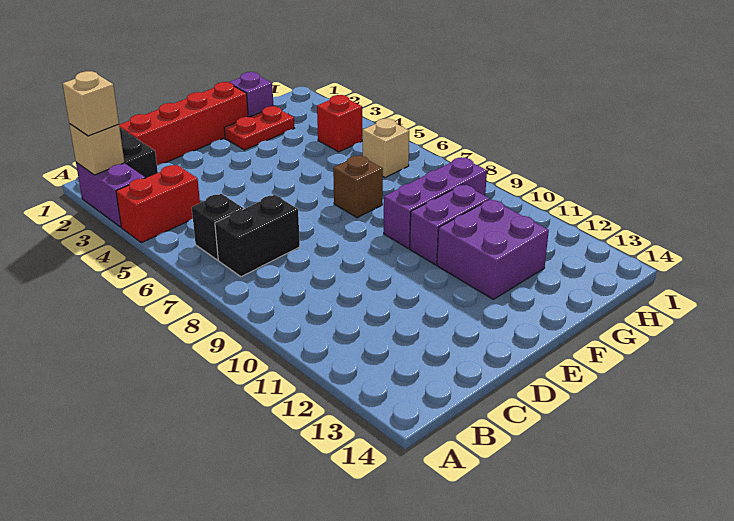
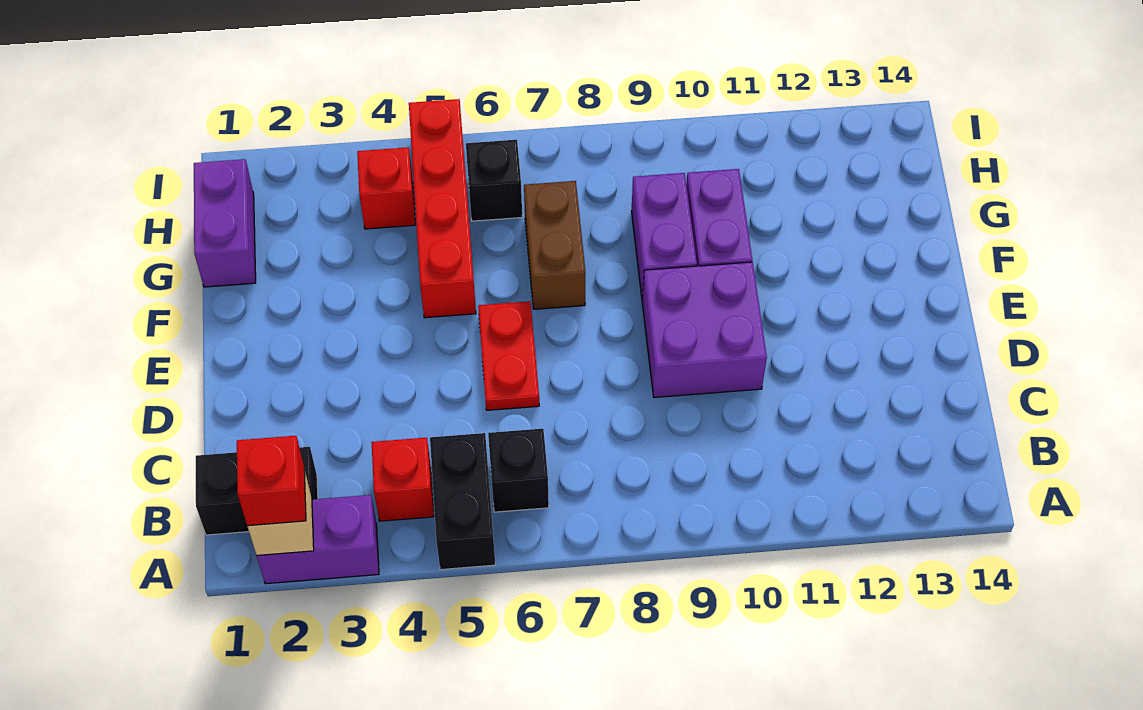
tan 1x1 brick [62,71,119,136] -> red 1x1 brick [237,436,306,526]
red 1x2 brick [116,165,200,243] -> red 1x1 brick [372,438,434,521]
black 1x2 brick [215,195,300,277] -> black 1x2 brick moved to [430,433,495,570]
red 1x4 brick [119,82,248,165] -> red 1x4 brick moved to [409,99,476,318]
red 1x2 plate [224,106,294,150] -> red 1x2 plate moved to [478,301,539,410]
brown 1x1 brick [333,156,383,218] -> brown 1x2 brick [524,181,586,309]
purple 1x3 brick [384,157,487,248] -> purple 1x2 brick [631,173,697,301]
purple 2x2 brick [437,199,549,299] -> purple 2x2 brick moved to [642,262,767,397]
purple 1x1 brick [229,72,273,117] -> purple 1x2 brick [194,159,256,287]
tan 1x1 brick [362,119,409,178] -> black 1x1 brick [466,140,522,221]

